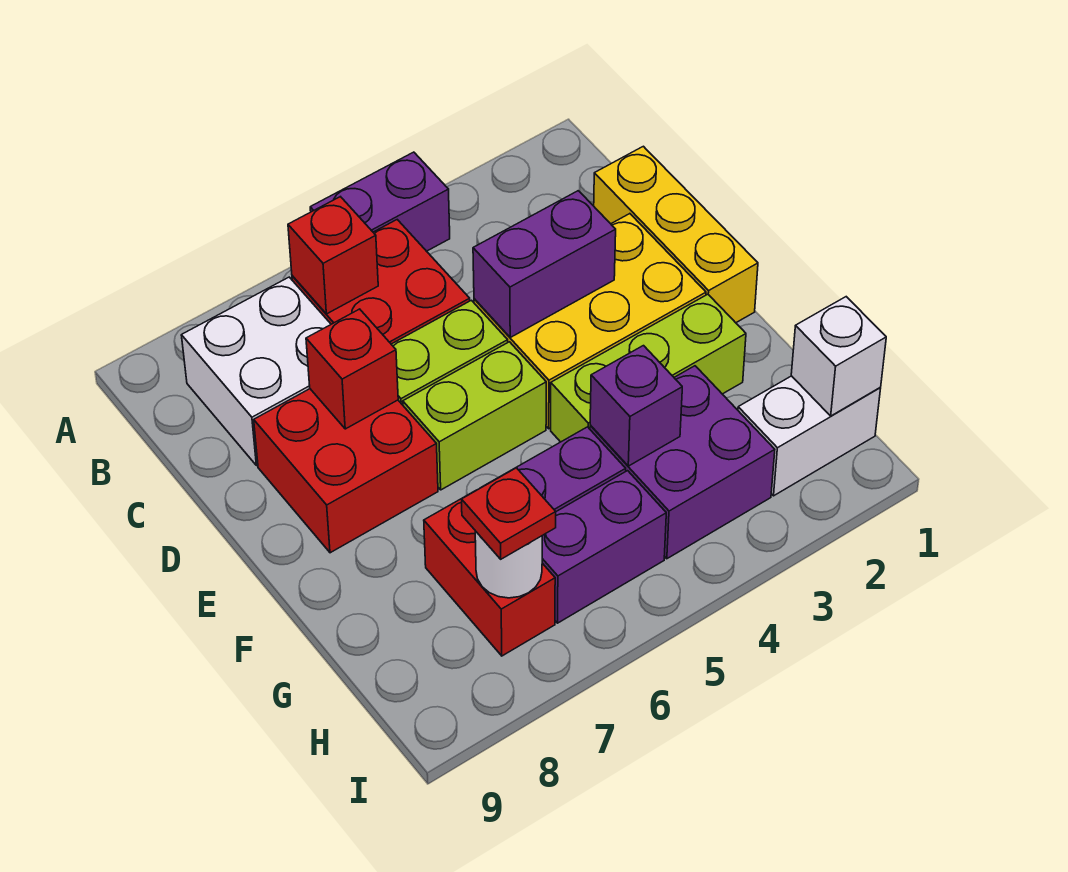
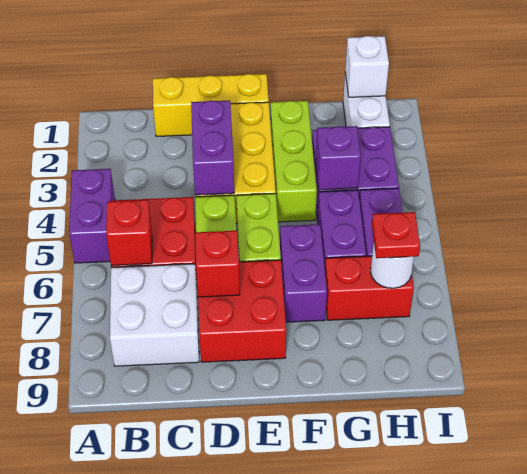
none -> purple 1x2 brick [280,224,327,322]

